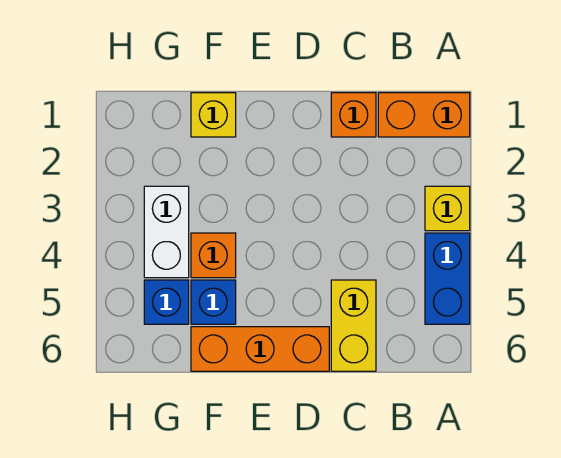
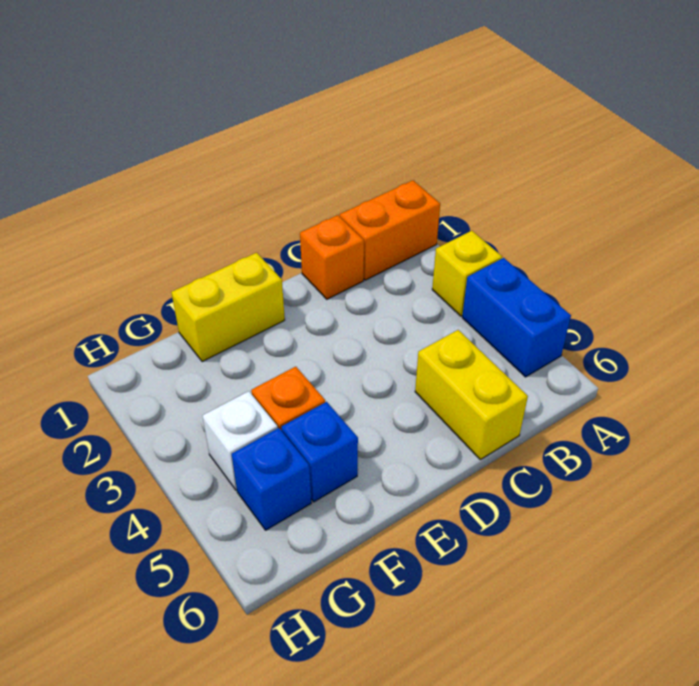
orange 1x3 brick [191,327,329,371] -> none
yellow 1x1 brick [191,93,236,137] -> yellow 1x2 brick [171,253,285,362]
white 1x2 brick [144,186,189,278] -> white 1x1 brick [202,391,278,490]

